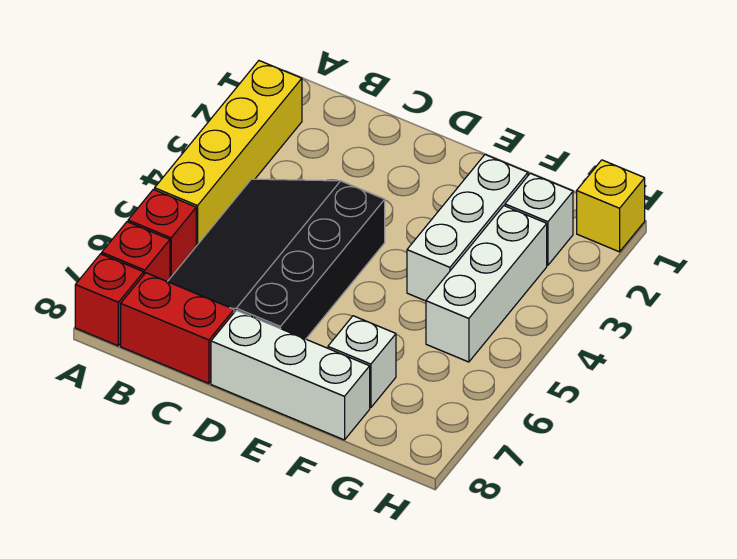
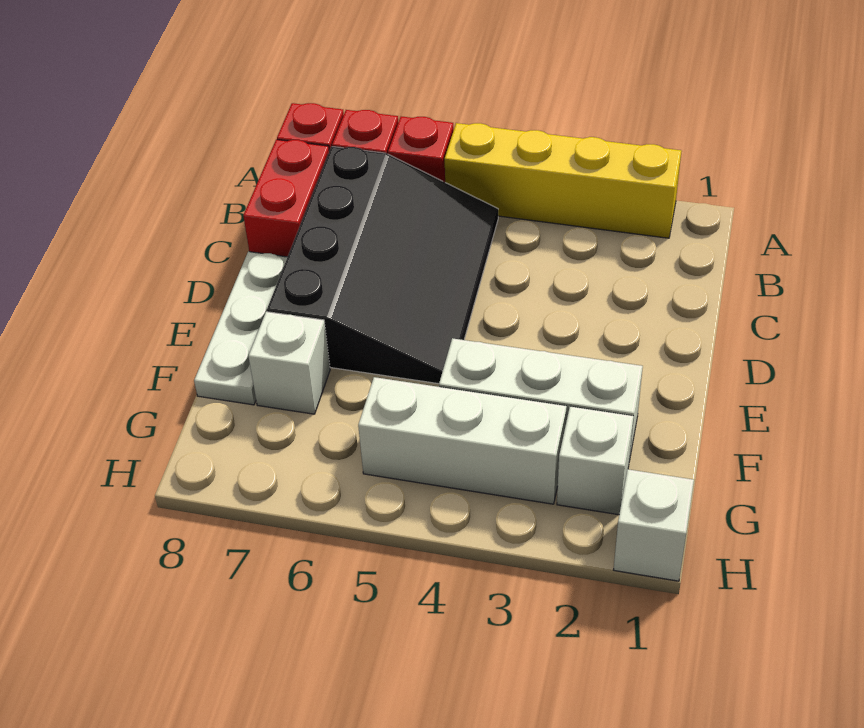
black 3x4 slope [168,179,385,339] -> black 3x4 slope turned to [267,147,498,384]
white 1x3 brick [211,310,370,440] -> white 1x3 plate [194,252,287,405]
yellow 1x1 brick [577,160,645,252] -> white 1x1 brick [614,469,694,581]

